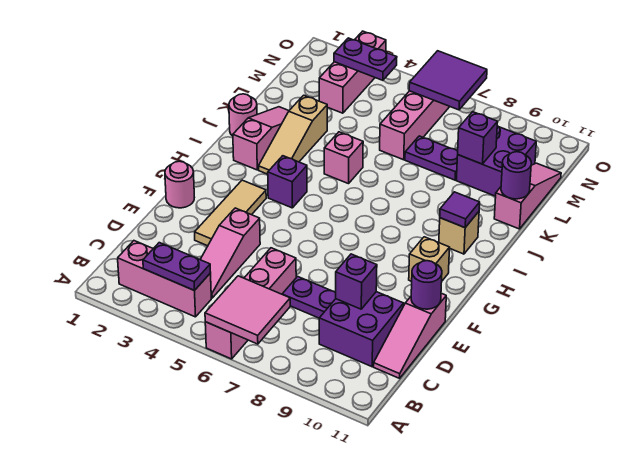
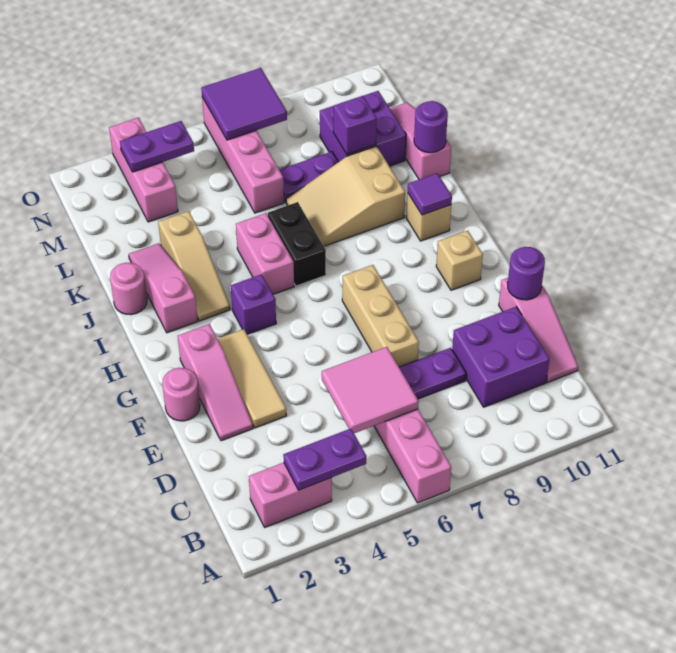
pink 2x2 tile [205,276,290,344] -> pink 2x2 tile moved to [322,347,419,433]
pink 1x3 brick [118,241,211,317] -> pink 1x2 brick [249,463,332,527]
pink 1x3 slope [200,208,260,298] -> pink 1x3 slope moved to [178,324,253,441]
purple 1x1 brick [335,254,377,309] -> none
none -> tan 1x3 brick [342,265,419,367]
none -> black 1x2 brick [268,202,326,286]
pink 1x1 brick [324,132,363,184] -> pink 1x2 brick [236,213,294,294]
none -> tan 2x3 slope [286,146,405,246]

